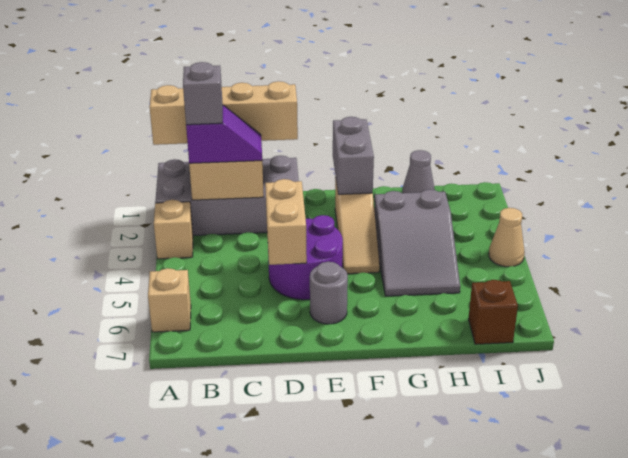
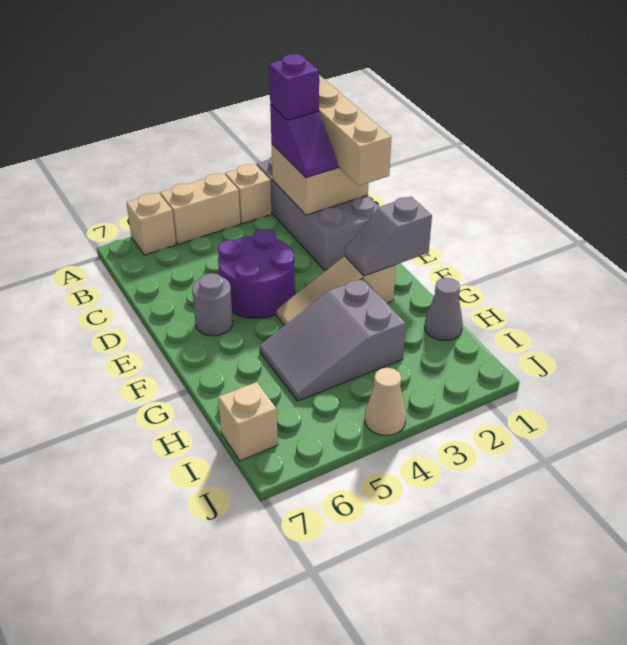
grey 1x1 brick [183,62,223,125] -> purple 1x1 brick [269,54,319,120]
tan 1x2 brick [265,179,307,265] -> tan 1x2 brick moved to [160,173,240,244]
grey 1x2 brick [333,117,374,194] -> grey 1x2 slope [345,197,432,276]
brown 1x1 brick [468,280,518,344] -> tan 1x1 brick [218,382,278,461]

